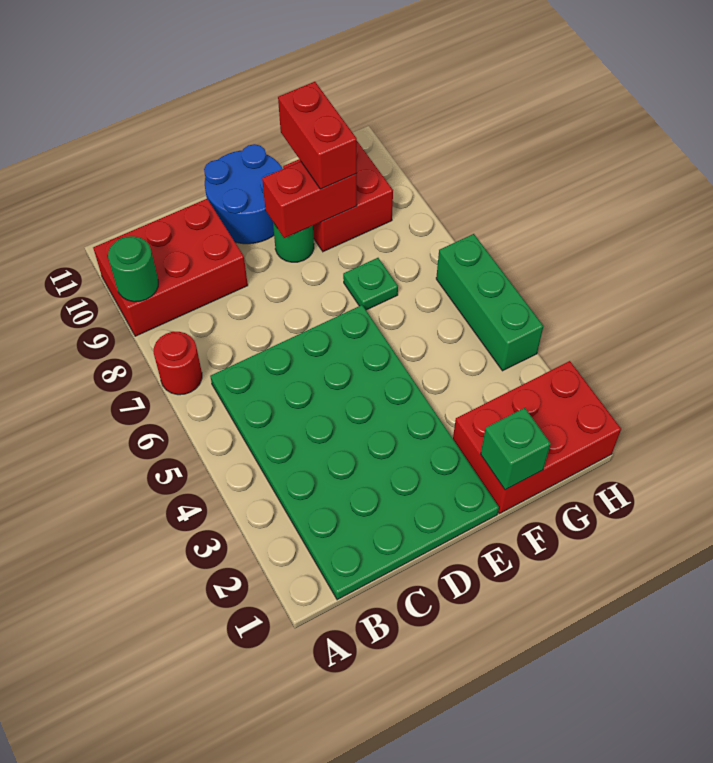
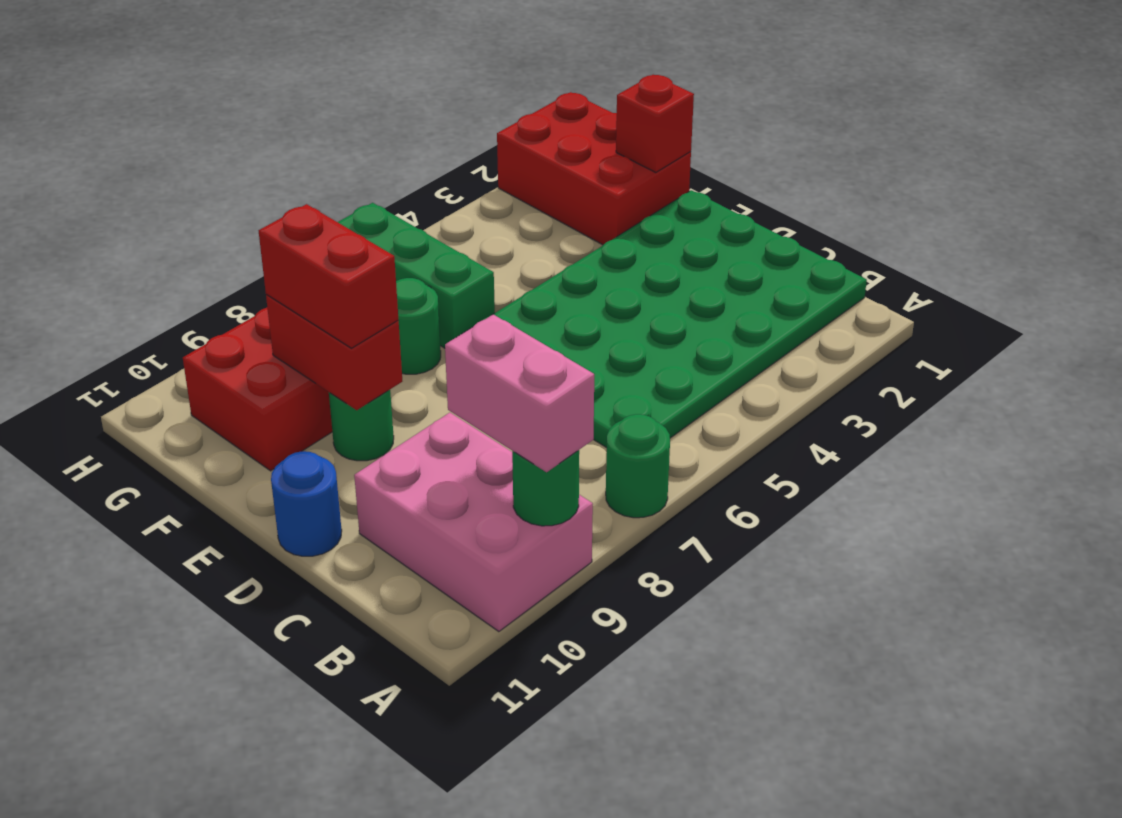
red 1x1 round brick [154,332,202,395] -> green 1x1 round brick [606,414,670,518]
red 2x3 brick [93,199,248,336] -> pink 2x3 brick [354,413,593,632]
none -> pink 1x2 brick [445,314,594,472]
blue 2x2 round brick [204,144,282,244] -> blue 1x1 round brick [271,451,342,556]
green 1x1 brick [481,408,551,490] -> red 1x1 brick [616,75,694,173]
green 1x1 plate [343,258,398,310] -> green 1x1 round brick [396,278,441,374]
red 1x2 brick [278,82,357,189] -> red 1x2 brick turned to [259,204,399,348]
green 1x3 brick [436,234,543,371] -> green 1x3 brick turned to [338,203,495,348]

